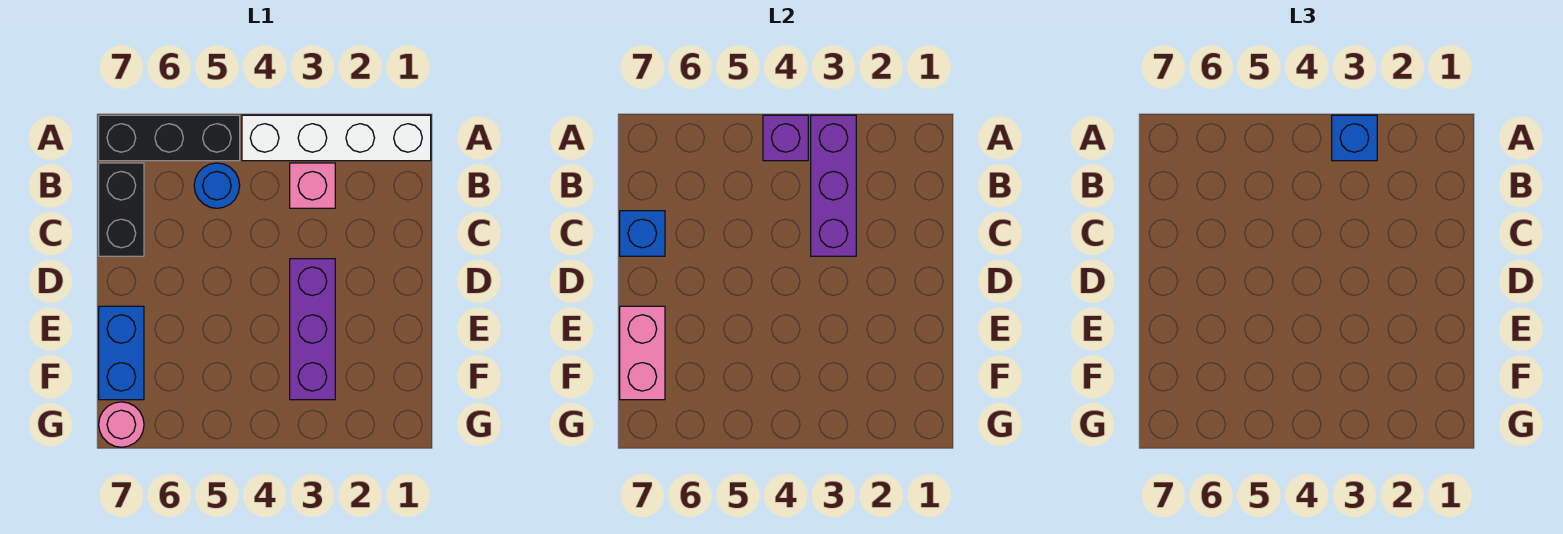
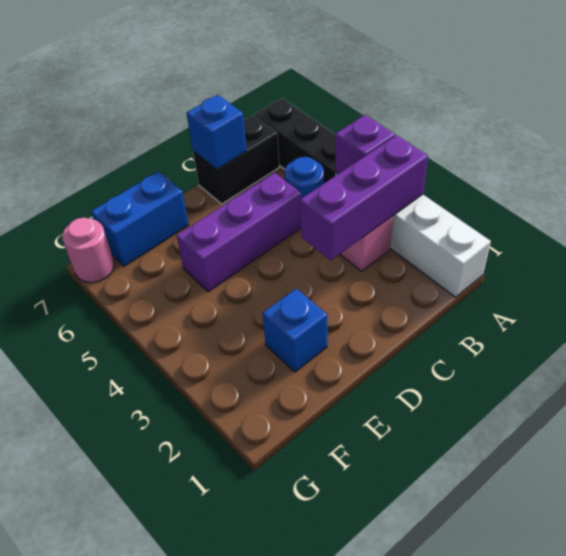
blue 1x1 brick [1332,115,1377,161] -> blue 1x1 brick moved to [262,288,327,372]
purple 1x3 brick [290,259,335,400] -> purple 1x3 brick moved to [176,173,301,292]
pink 1x2 brick [620,306,665,400] -> none

